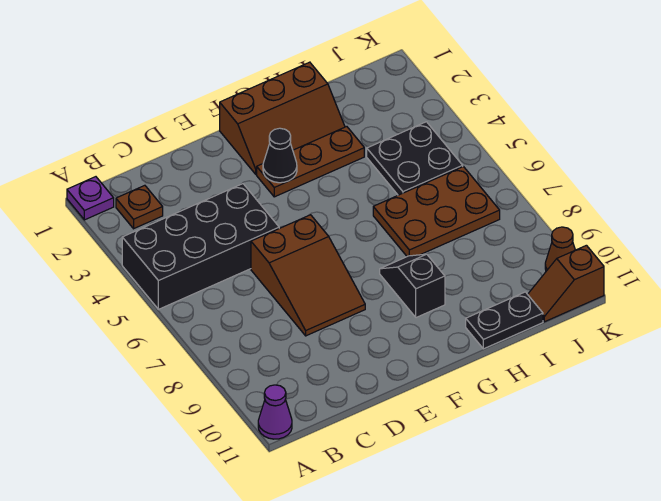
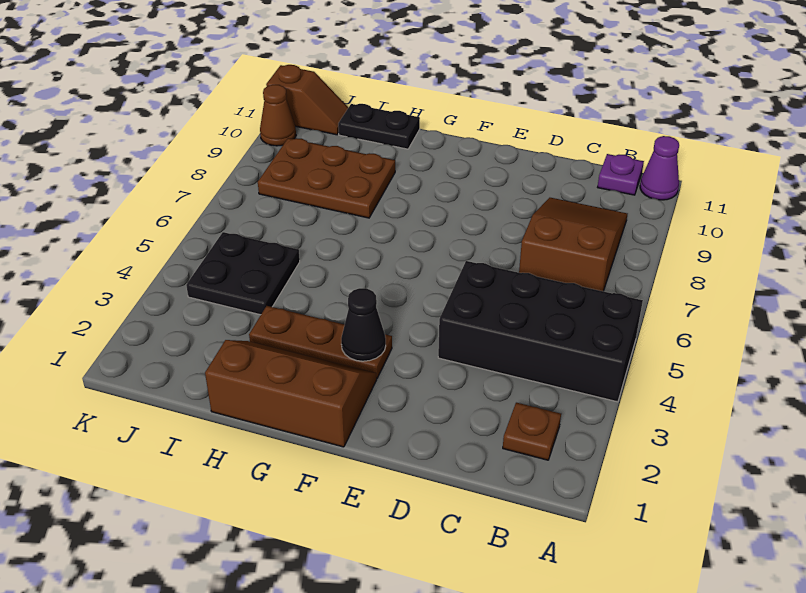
purple 1x1 plate [67,177,114,220] -> purple 1x1 plate moved to [598,154,644,195]
brown 2x3 slope [251,215,365,336] -> brown 2x3 slope moved to [519,198,627,291]
black 1x2 slope [380,254,445,318] -> none
brown 2x3 plate [373,167,500,256] -> brown 2x3 plate moved to [258,138,395,218]

